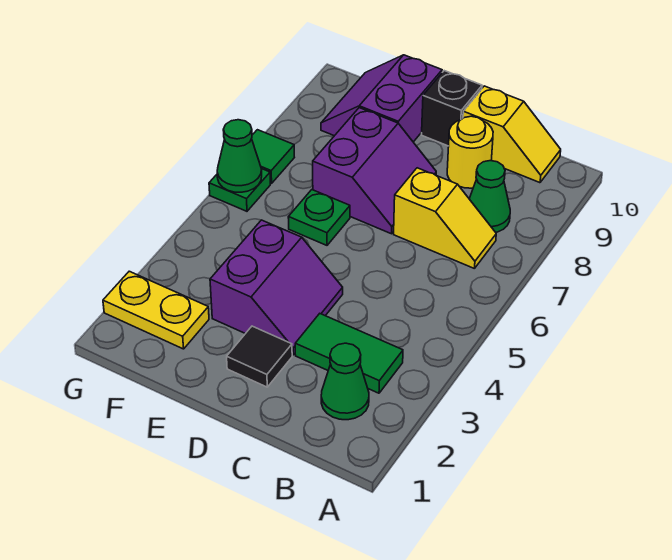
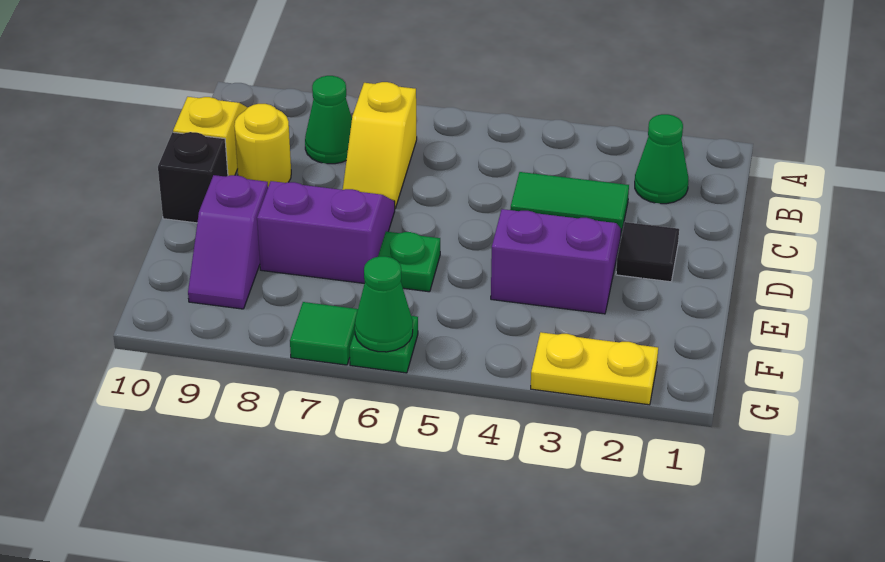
green 1x2 tile [295,314,403,393] -> green 1x2 tile turned to [510,172,629,234]
yellow 1x2 slope [394,168,496,269] -> yellow 1x2 slope turned to [343,82,417,208]
purple 2x2 slope [321,55,442,142] -> purple 1x2 slope [188,175,268,309]
yellow 1x2 plate [103,271,209,349] -> yellow 1x2 plate turned to [531,332,658,405]

